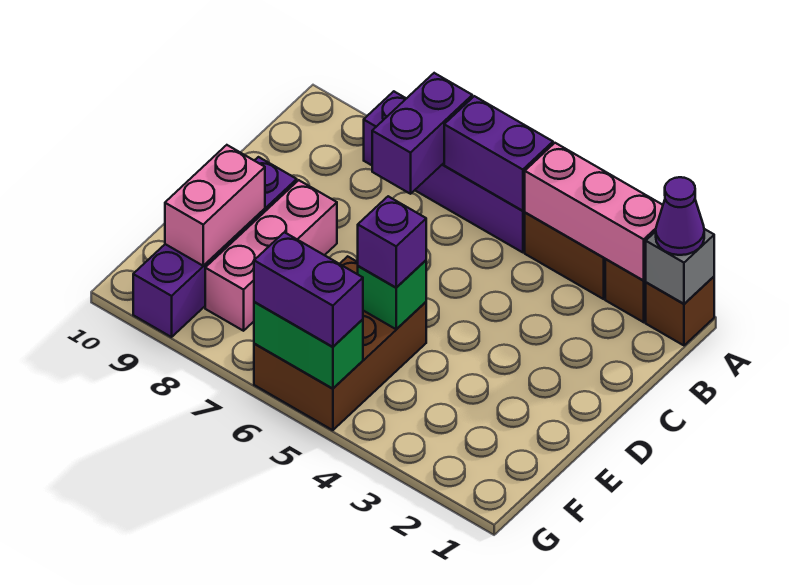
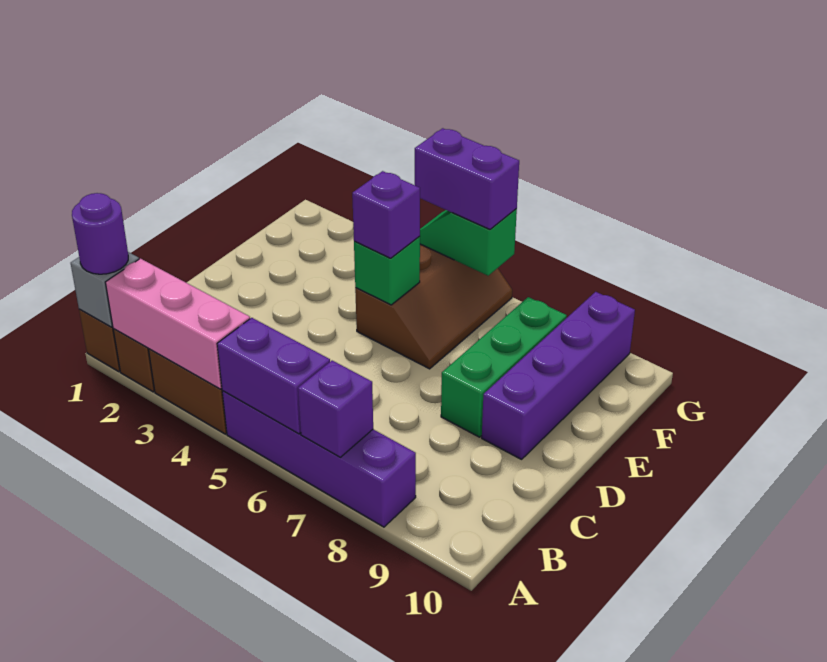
purple 1x1 cone [656,177,704,255] -> purple 1x1 round brick [72,193,128,274]
purple 1x2 brick [372,73,472,194] -> purple 1x1 brick [298,361,373,457]
pink 1x3 brick [205,180,337,331] -> green 1x3 brick [441,297,567,437]
brown 2x3 brick [254,256,426,430] -> brown 2x3 slope [355,244,512,369]
pink 1x2 brick [165,145,265,266] -> none
green 1x2 brick [254,302,363,389] -> green 1x2 slope [420,209,517,276]

